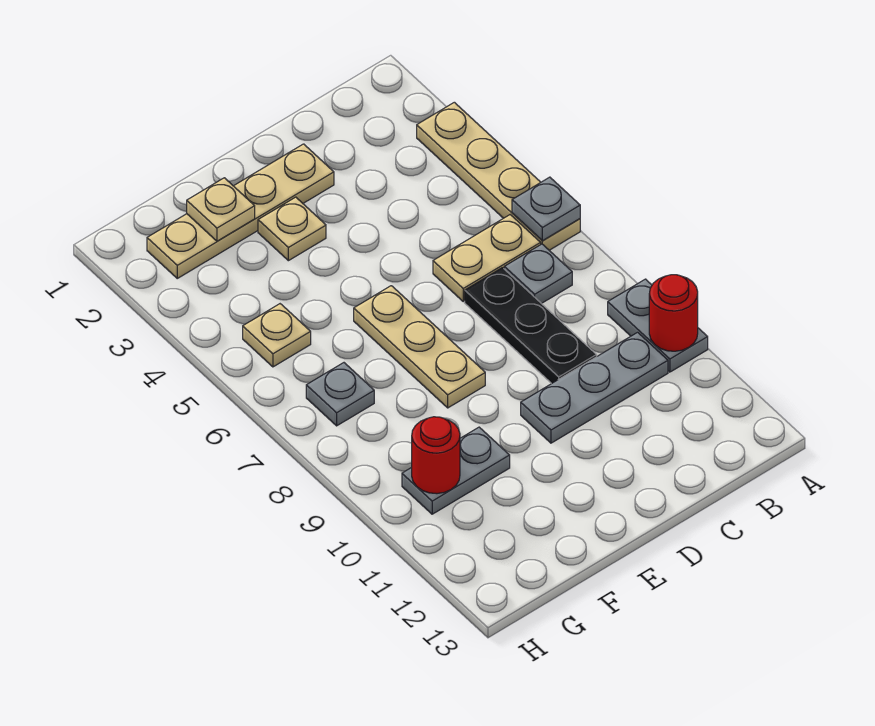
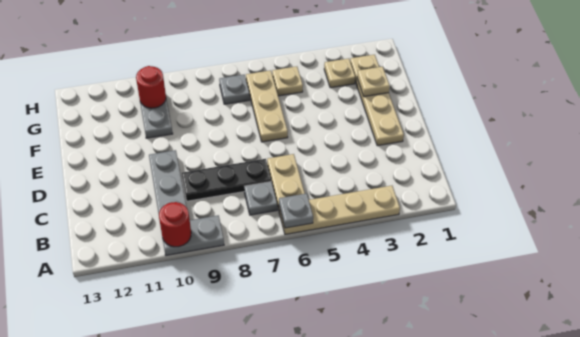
tan 1x1 plate [258,197,326,261] -> tan 1x1 plate moved to [324,59,355,88]
tan 1x3 plate [354,286,485,408] -> tan 1x3 plate turned to [246,70,288,142]

